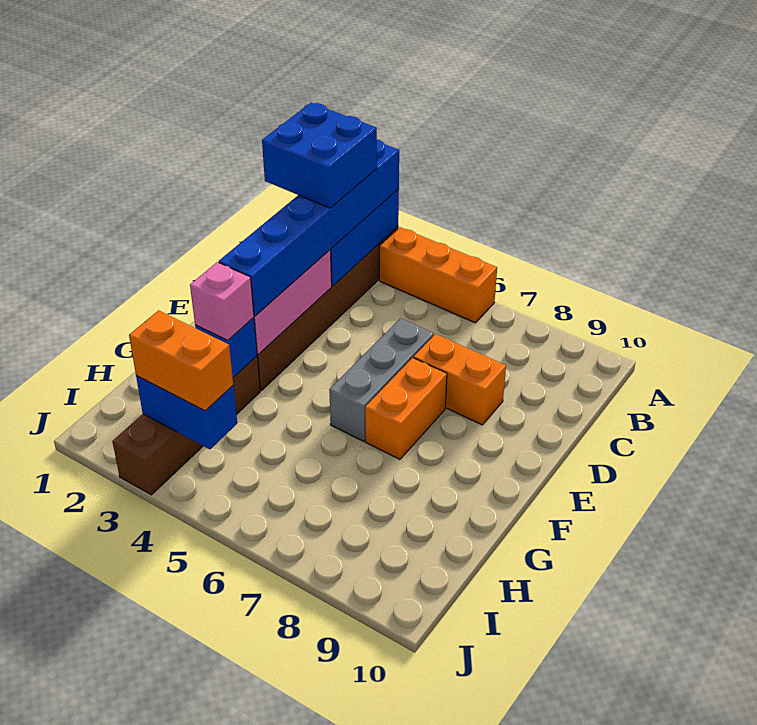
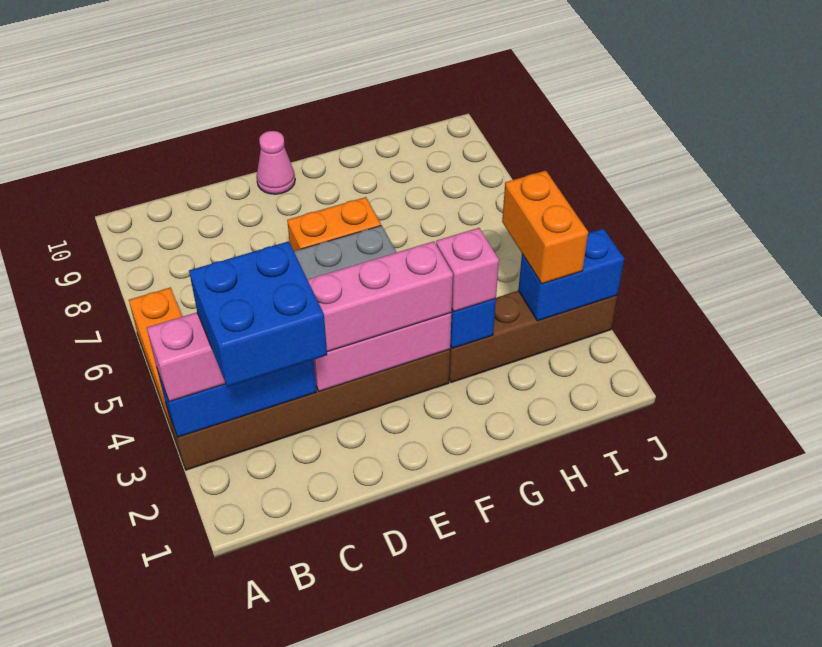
blue 1x6 brick [219,139,399,316] -> pink 1x6 brick [147,241,453,402]
orange 1x2 brick [414,334,506,425] -> none
none -> pink 1x1 cone [257,131,295,194]
blue 1x2 brick [136,375,237,449] -> blue 1x2 brick turned to [518,229,624,321]

